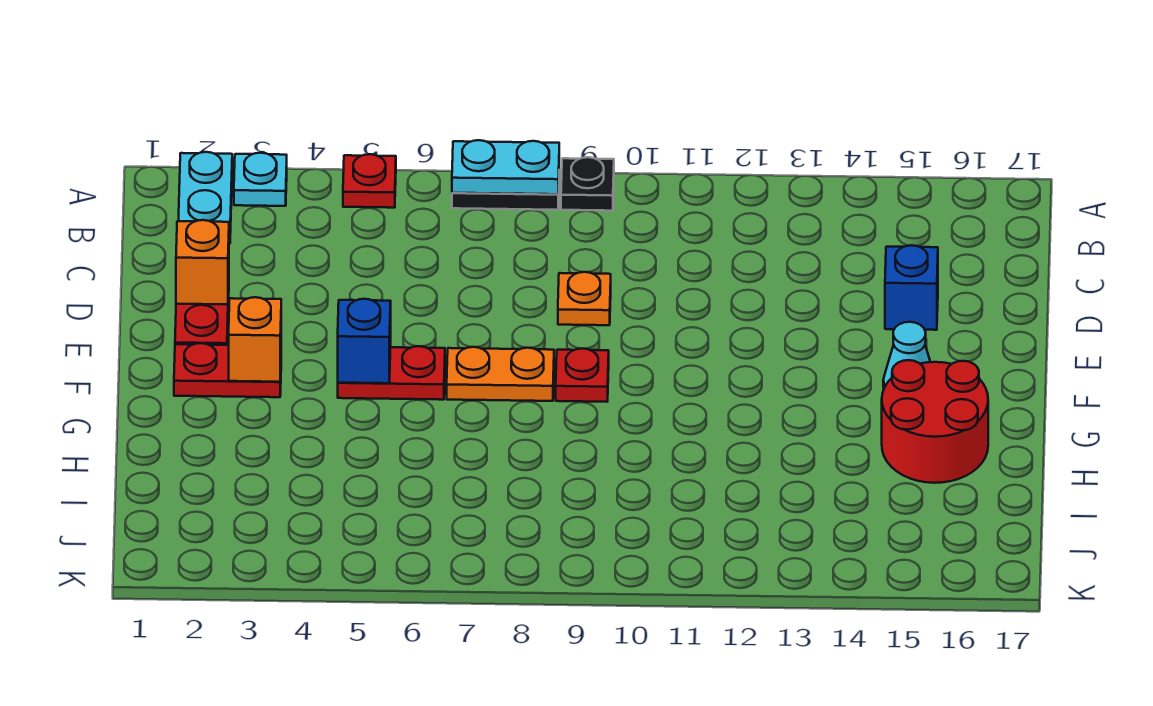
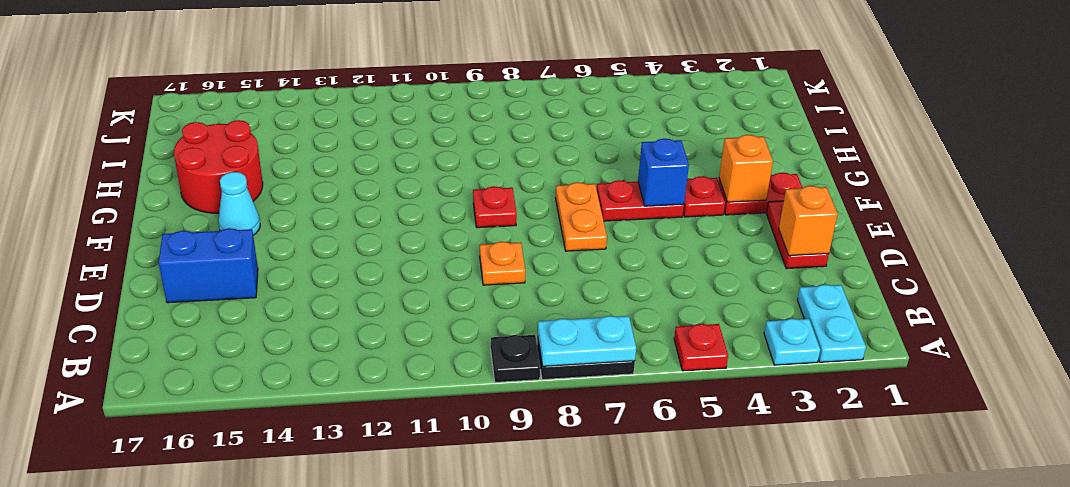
blue 1x1 brick [885,245,938,330] -> blue 1x2 brick [159,228,258,303]
none -> red 1x1 plate [683,176,725,217]
orange 1x2 plate [447,347,554,401] -> orange 1x2 plate turned to [556,182,607,251]

